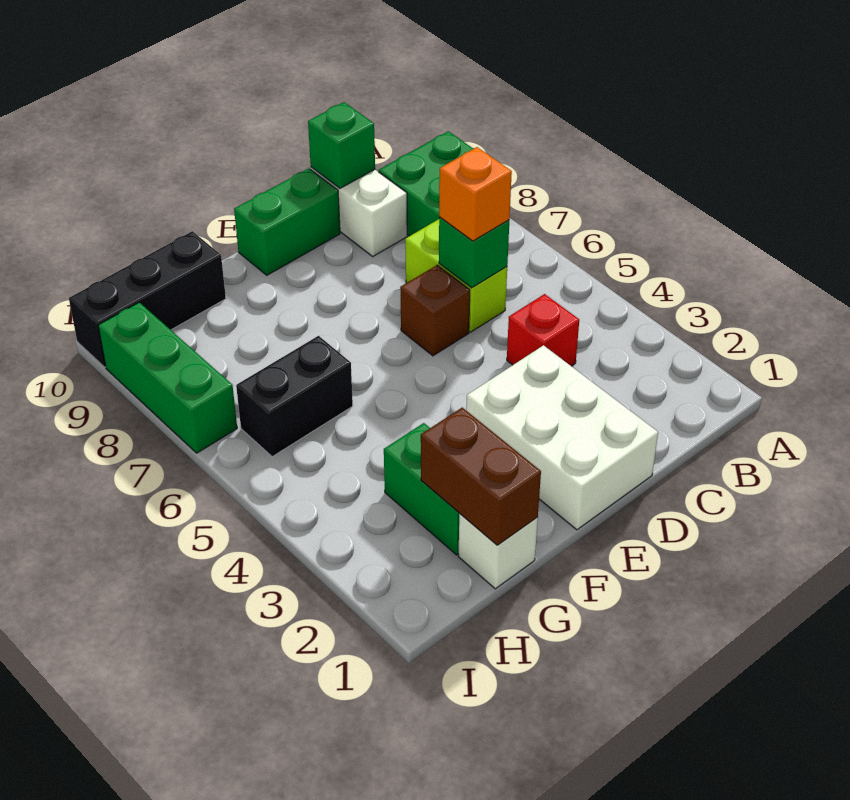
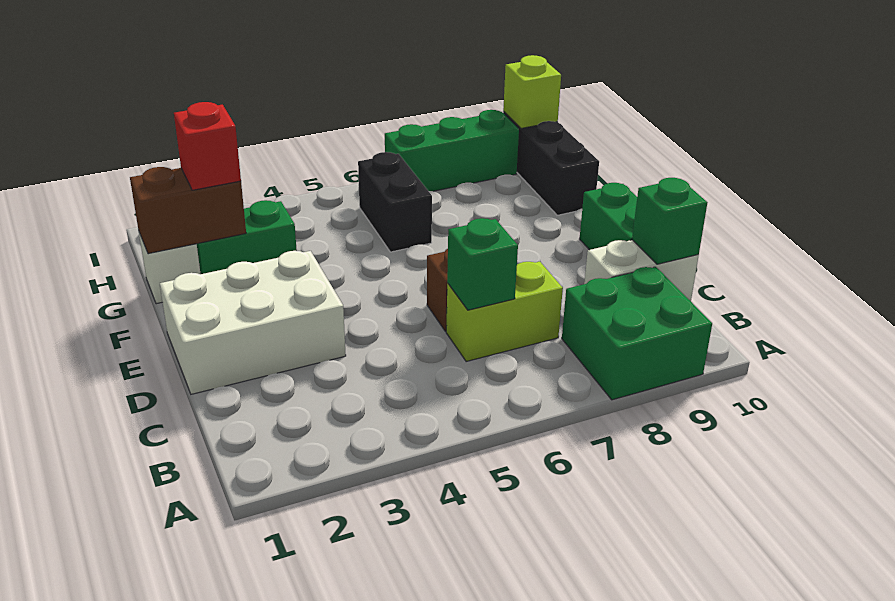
red 1x1 brick [507,294,579,366] -> red 1x1 brick moved to [174,102,241,190]
orange 1x1 brick [439,147,512,241] -> none
none -> lime 1x1 brick [503,55,561,128]

